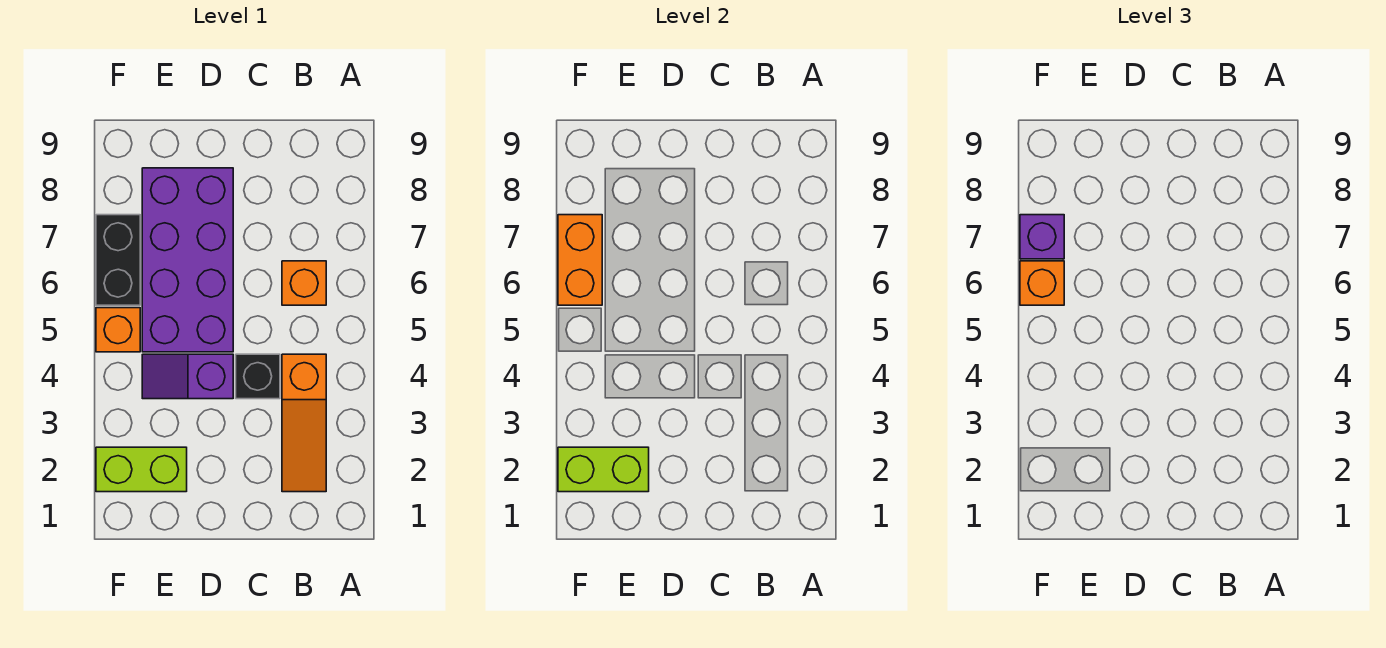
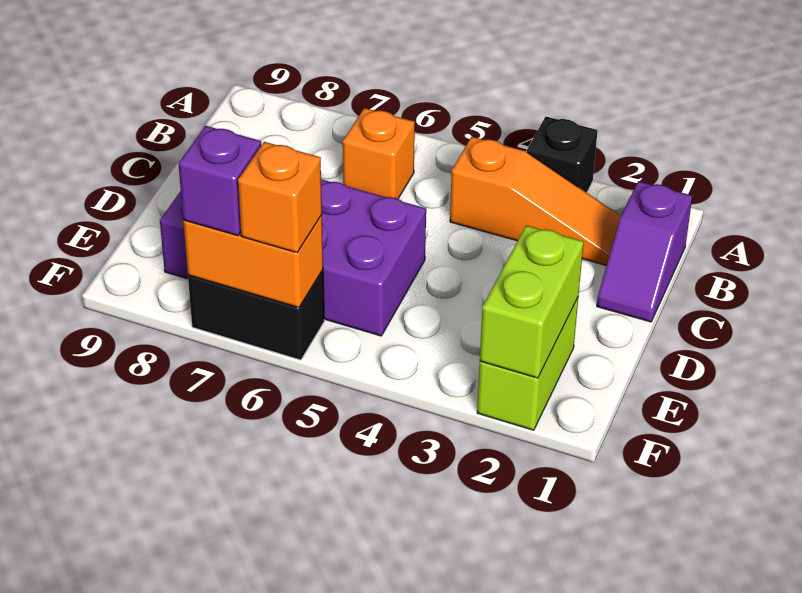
black 1x1 brick [236,354,280,399] -> black 1x1 brick moved to [527,117,597,193]
purple 1x2 slope [142,354,233,399] -> purple 1x2 slope moved to [597,181,692,322]
orange 1x1 brick [96,308,140,352] -> none

